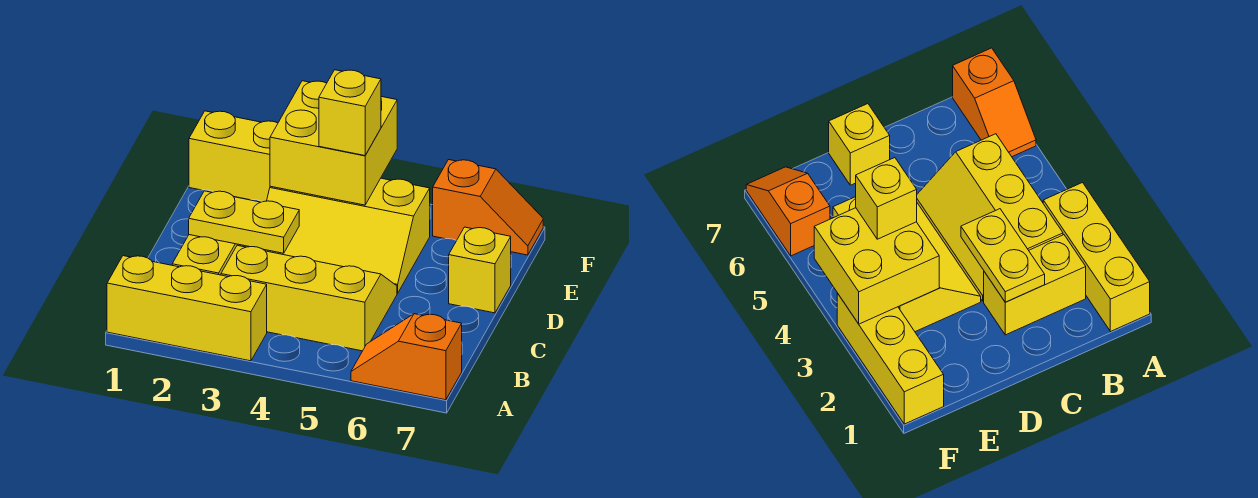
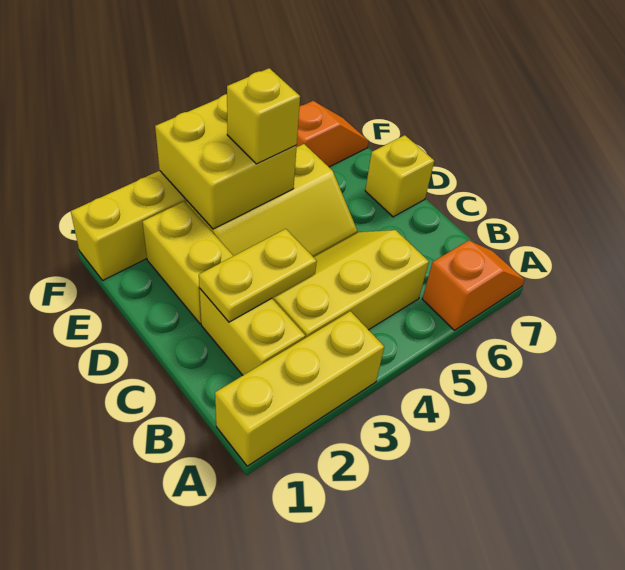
orange 1x2 slope [351,314,462,400] -> orange 1x2 slope turned to [422,240,525,330]
none -> yellow 1x2 brick [142,201,233,324]

